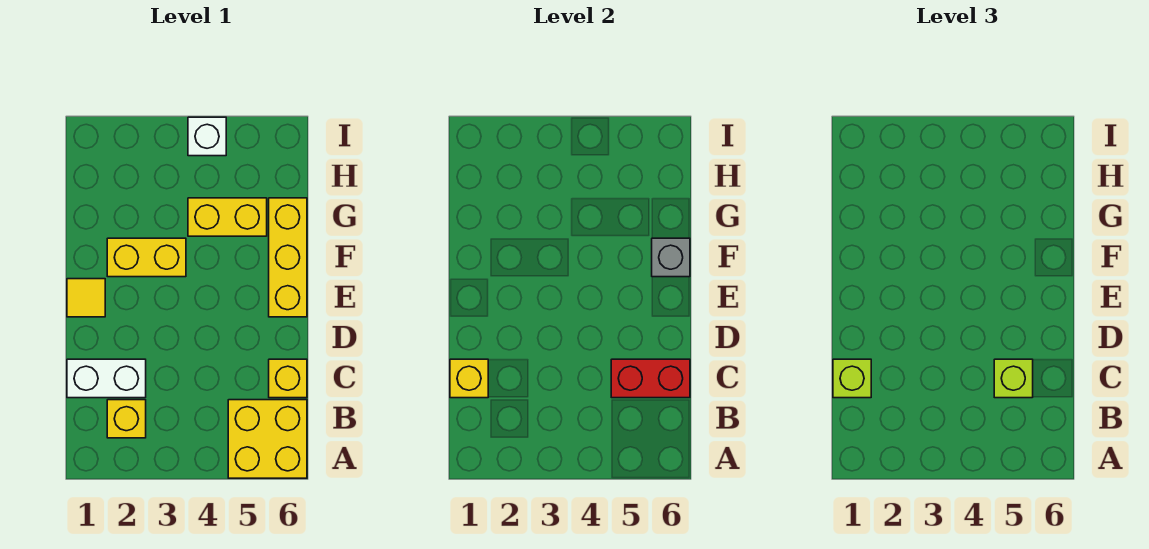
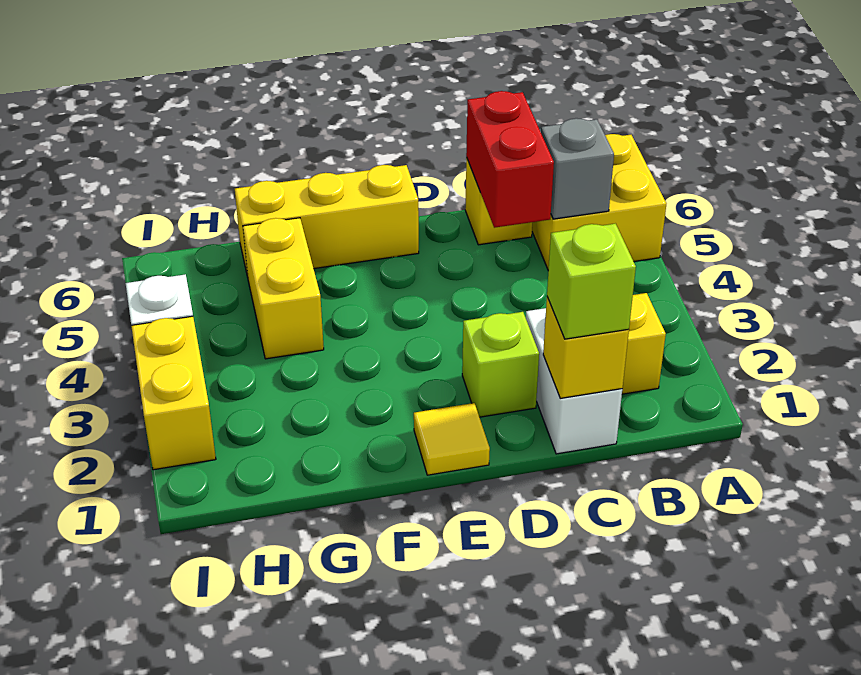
lime 1x1 brick [994,359,1033,398] -> lime 1x1 brick moved to [462,312,539,417]
yellow 1x2 brick [107,238,186,277] -> yellow 1x2 brick moved to [131,316,216,470]
grey 1x1 brick [652,238,690,277] -> grey 1x1 brick moved to [541,118,614,219]

